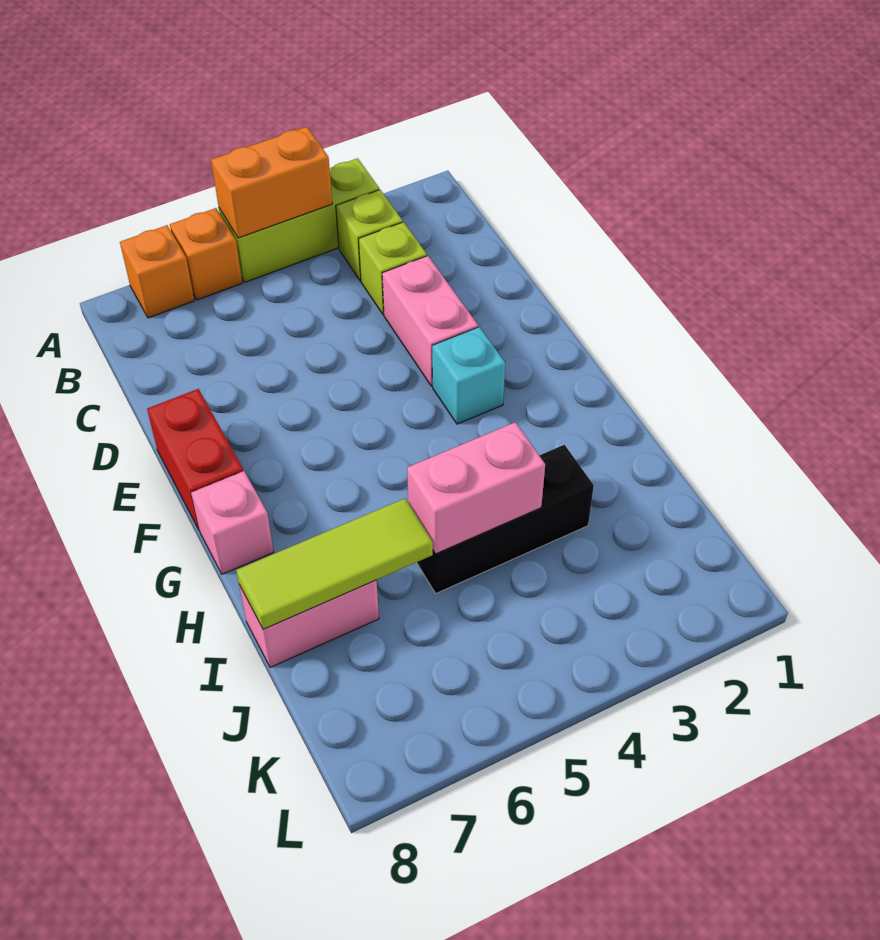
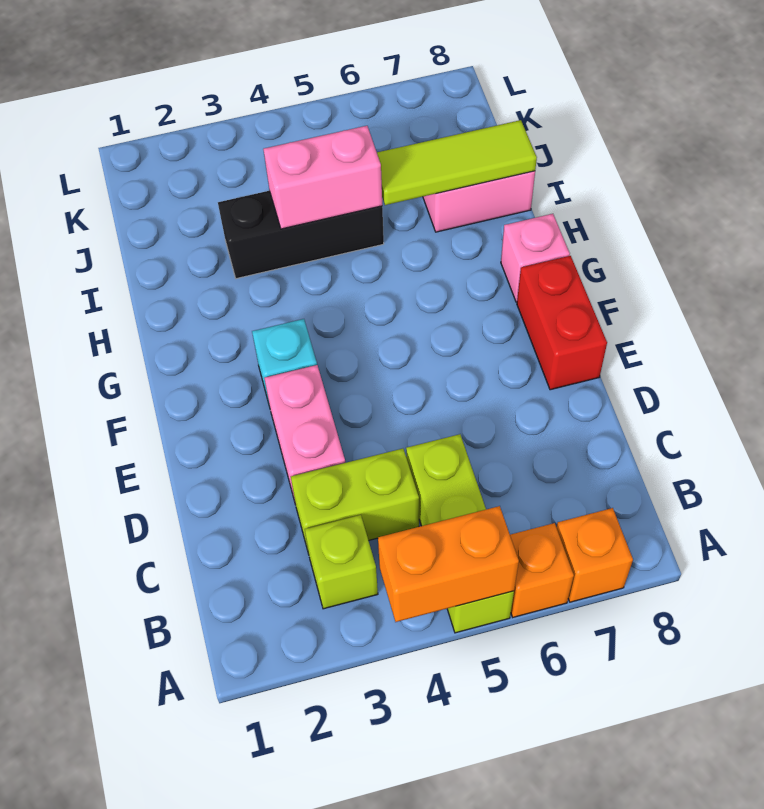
lime 1x3 brick [219,158,379,282] -> lime 1x3 brick turned to [406,434,514,633]
lime 1x1 brick [359,222,427,315] -> lime 1x2 brick [291,449,419,553]

